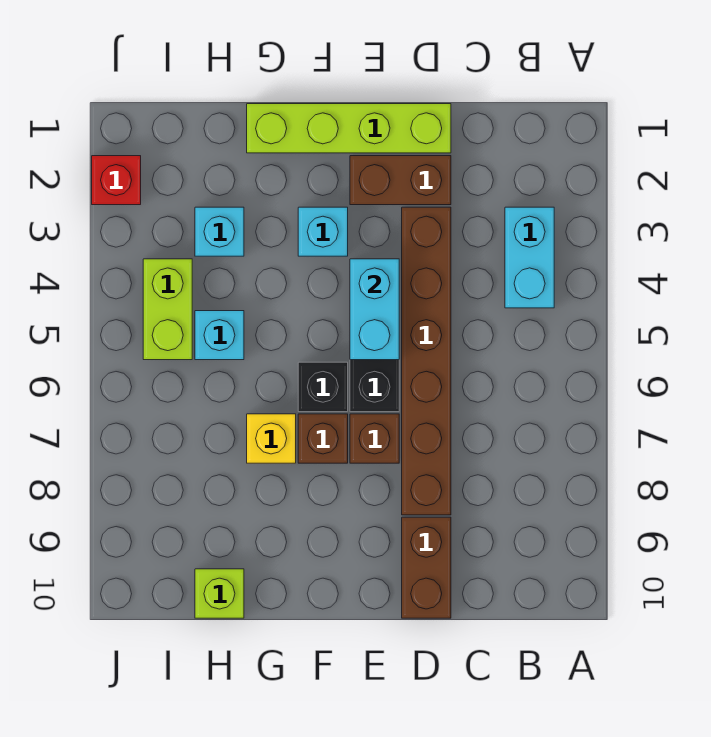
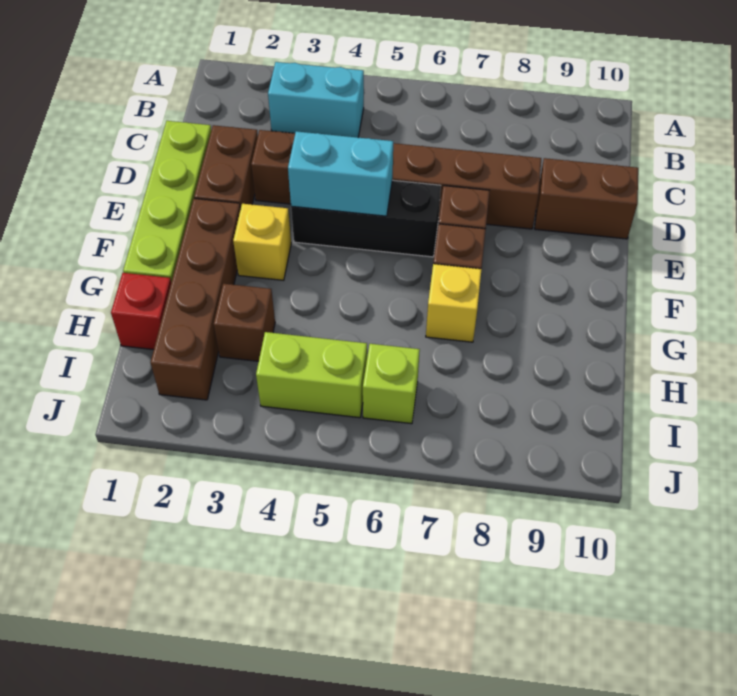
none -> brown 1x4 brick [151,199,241,400]
cyan 1x1 brick [298,207,348,256] -> yellow 1x1 brick [233,204,291,280]
black 1x1 brick [298,362,348,412] -> none
cyan 1x1 brick [195,207,244,256] -> brown 1x1 brick [214,284,275,361]
cyan 1x1 brick [195,311,244,360] -> none
lime 1x1 brick [195,569,244,618] -> lime 1x1 brick moved to [363,344,420,424]
red 1x1 brick [92,156,141,205] -> red 1x1 brick moved to [111,273,171,350]

